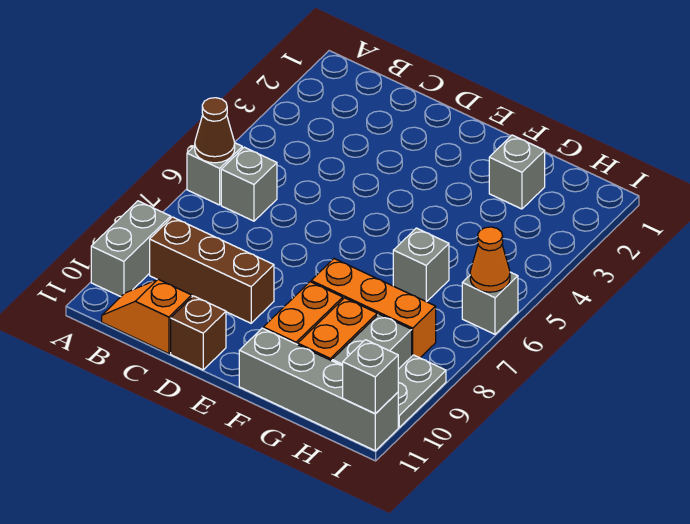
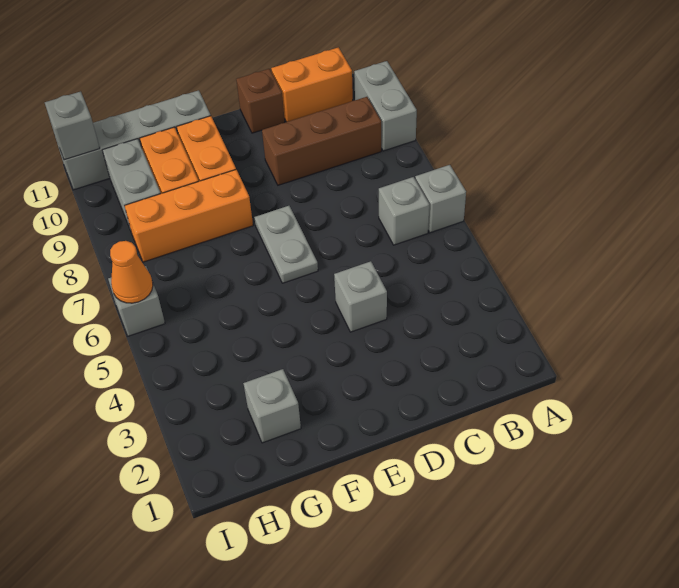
brown 1x1 cone [195,98,235,163] -> none
orange 1x2 slope [102,279,192,354] -> orange 1x2 brick [271,47,353,122]
grey 1x1 brick [393,228,449,302] -> grey 1x1 brick moved to [334,261,387,332]
grey 1x2 plate [398,355,446,427] -> grey 1x2 plate moved to [254,206,318,283]

